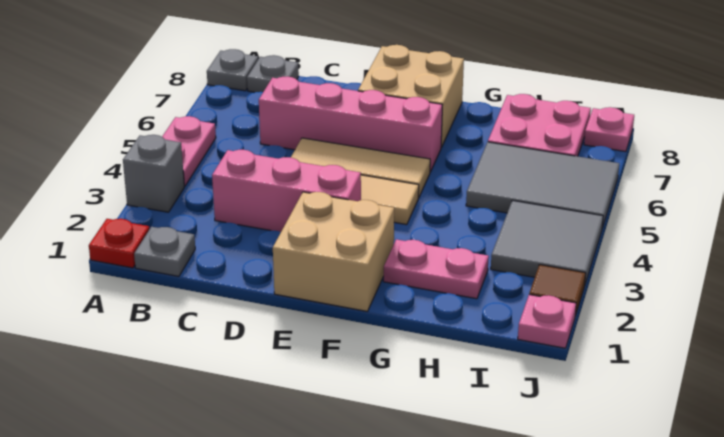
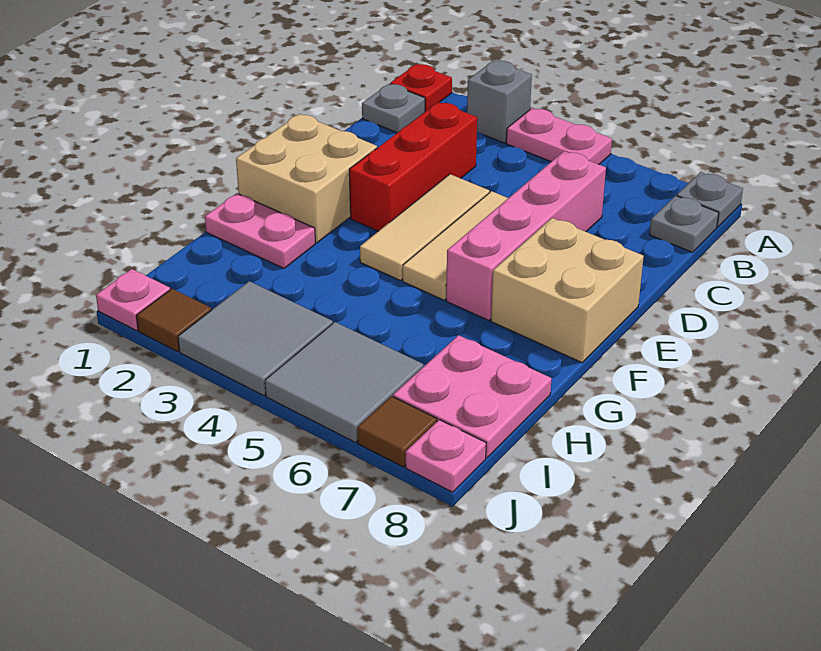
pink 1x3 brick [212,150,361,232] -> red 1x3 brick [349,102,477,231]
pink 1x2 plate [383,239,489,299] -> pink 1x2 plate turned to [205,193,315,268]
grey 2x3 tile [466,142,619,228] -> grey 2x2 tile [265,322,423,442]
none -> brown 1x1 tile [357,396,437,467]

